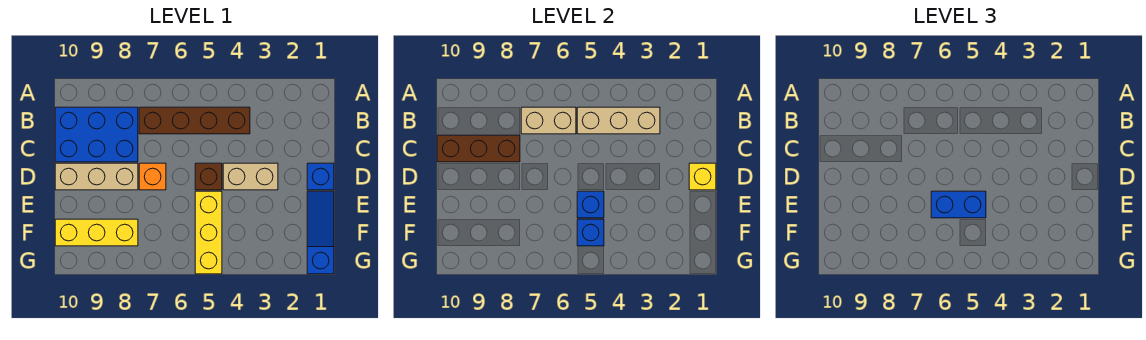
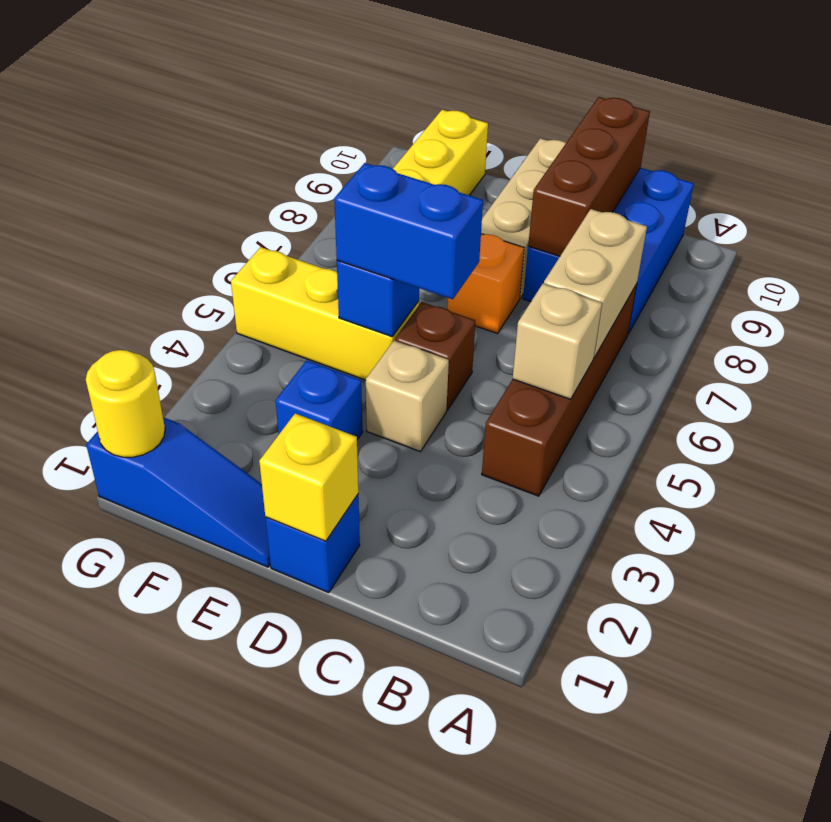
tan 1x3 brick [577,107,660,134] -> tan 1x1 brick [513,283,602,399]
tan 1x2 brick [223,163,278,190] -> tan 1x1 brick [366,341,449,452]
blue 1x2 brick [931,191,986,218] -> blue 1x2 brick turned to [334,163,483,299]
blue 1x1 brick [577,219,604,246] -> blue 1x1 brick moved to [276,360,363,440]
none -> yellow 1x1 round brick [86,350,165,457]

